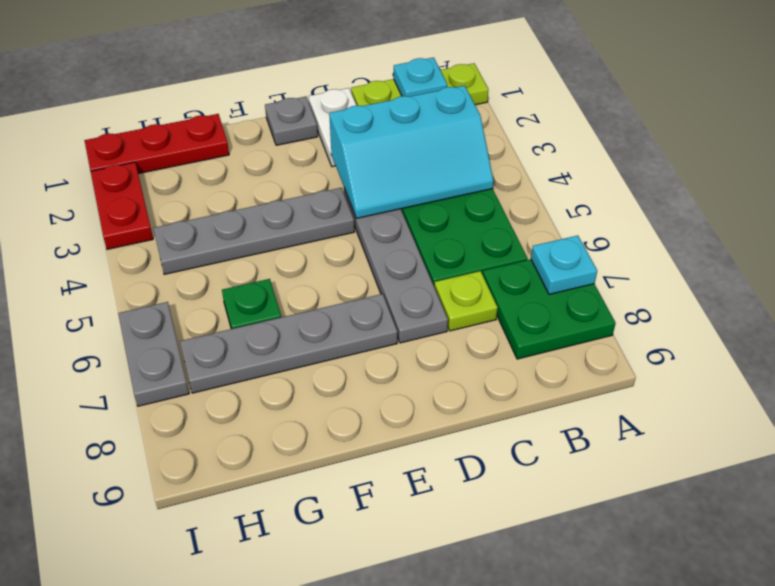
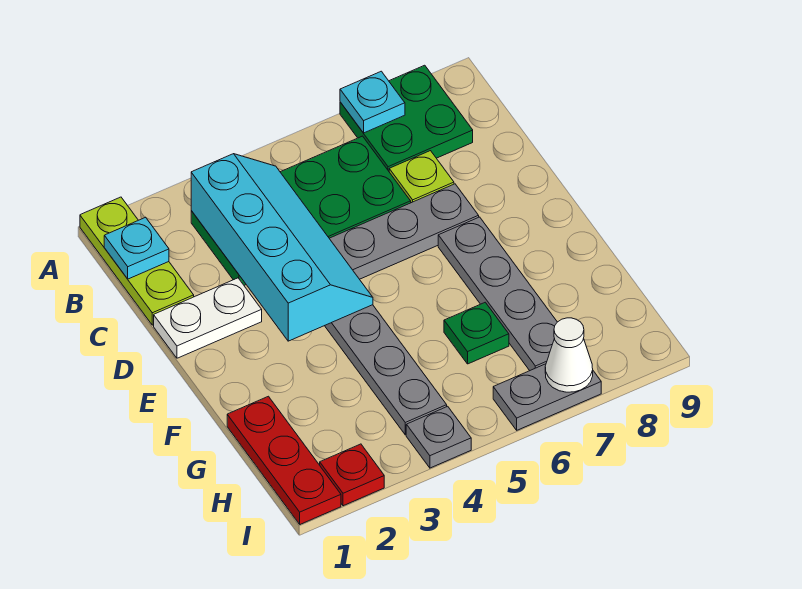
cyan 2x3 slope [329,86,493,218] -> cyan 2x4 slope [191,154,373,341]
grey 1x1 plate [265,97,318,145] -> grey 1x1 plate moved to [406,406,471,468]
red 1x2 plate [91,162,153,249] -> red 1x1 plate [320,444,384,506]
none -> white 1x1 cone [545,318,593,392]

